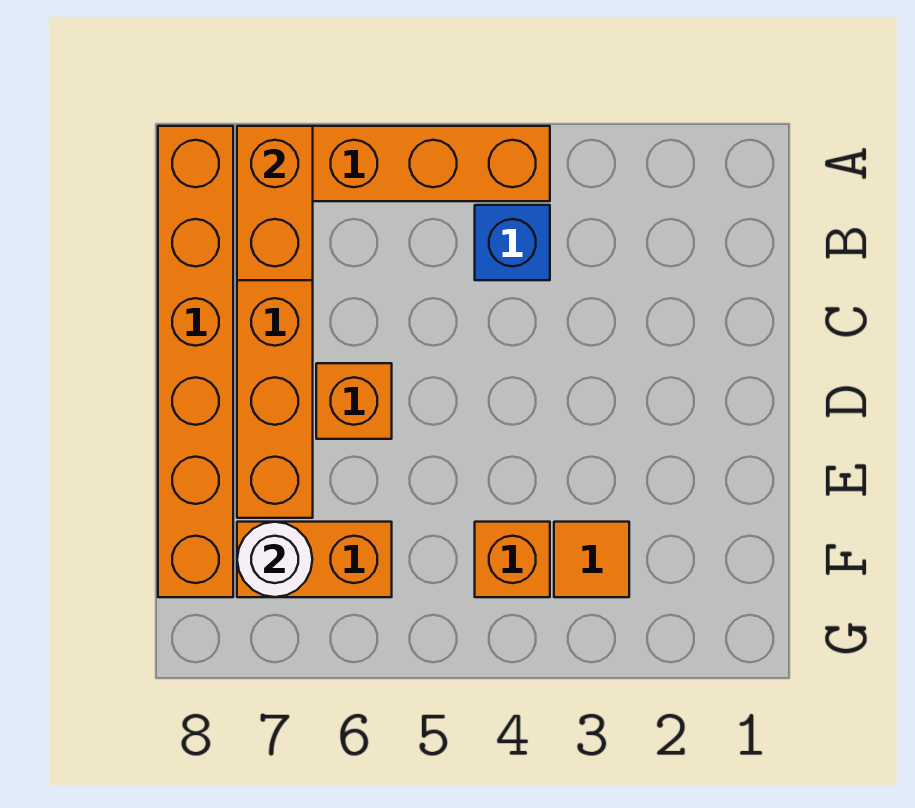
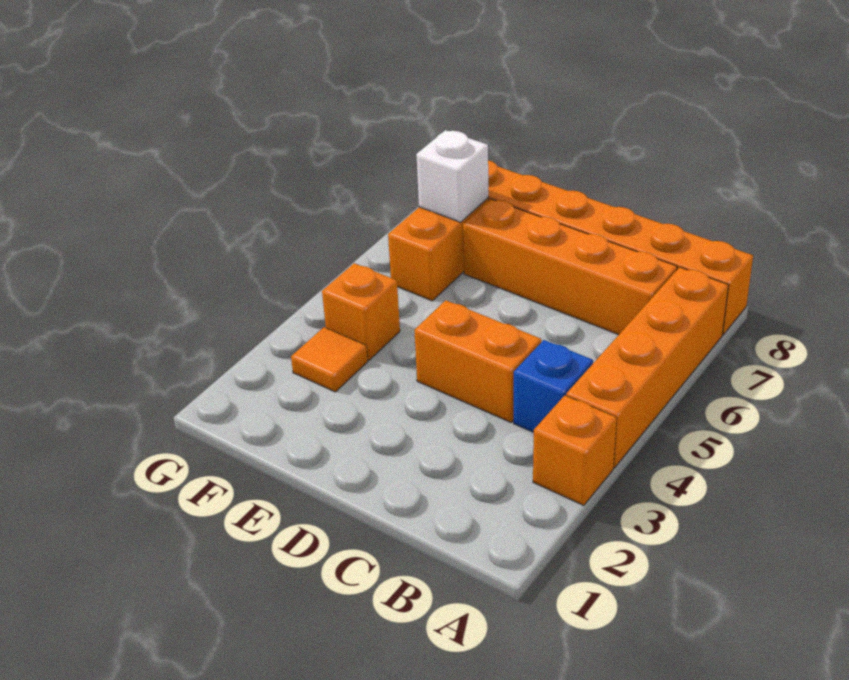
orange 1x2 brick [237,126,313,280] -> orange 1x2 brick moved to [414,300,541,422]
orange 1x1 brick [316,363,392,439] -> orange 1x1 brick moved to [533,395,617,506]
white 1x1 round brick [237,522,312,597] -> white 1x1 brick [416,130,488,222]

